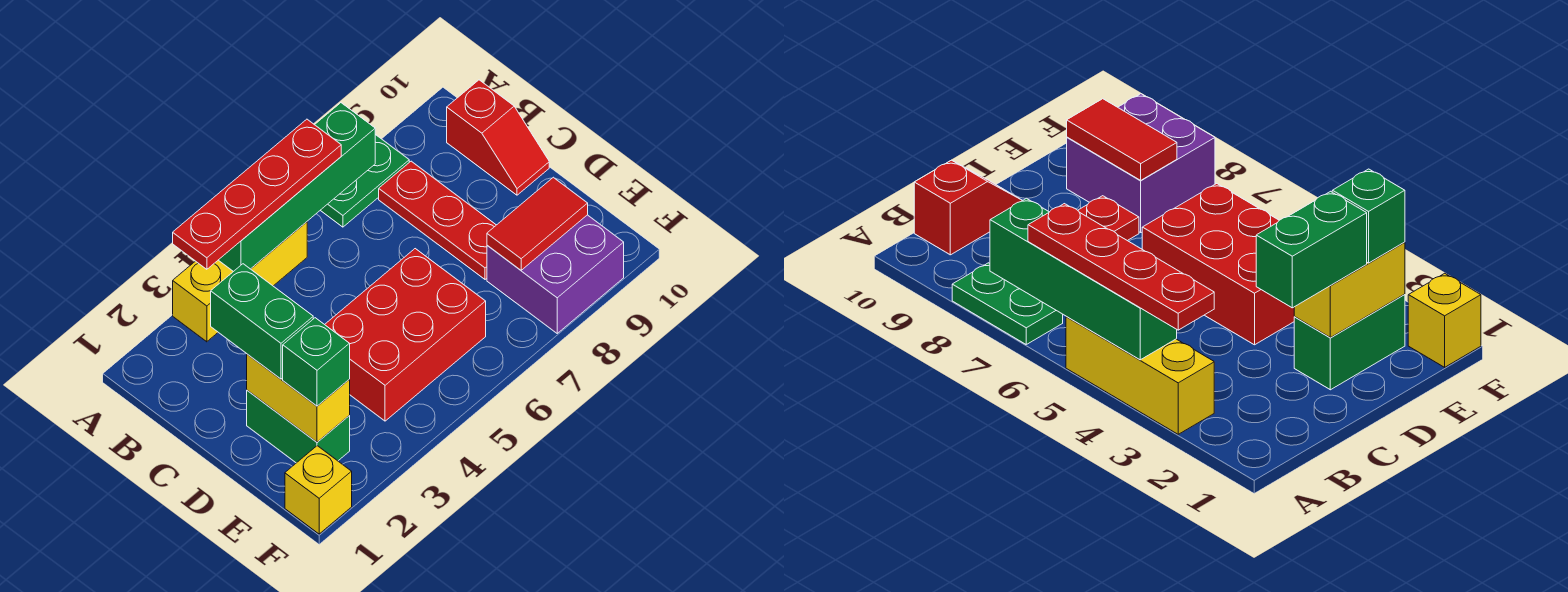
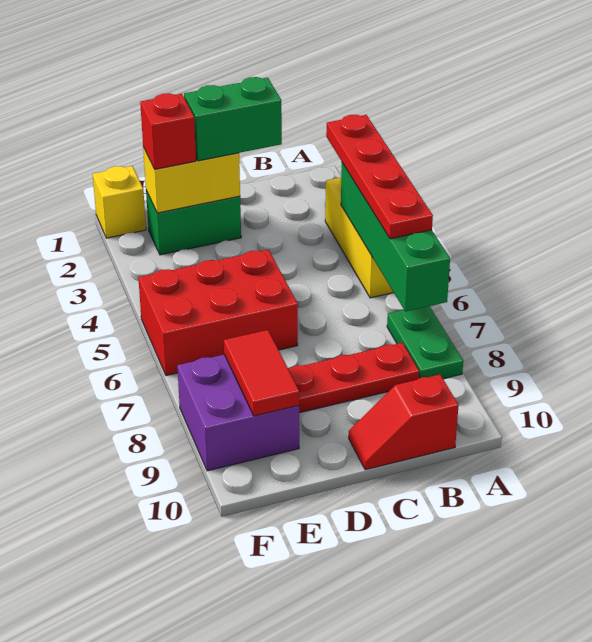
red 2x3 brick [325,249,486,421] -> red 2x3 brick turned to [138,250,298,376]
green 1x1 brick [283,318,350,406] -> red 1x1 brick [140,93,196,169]

